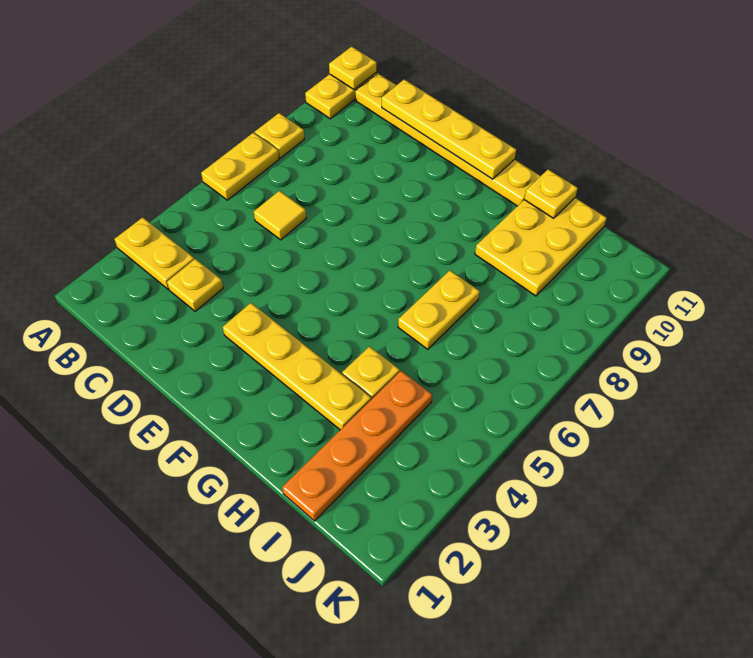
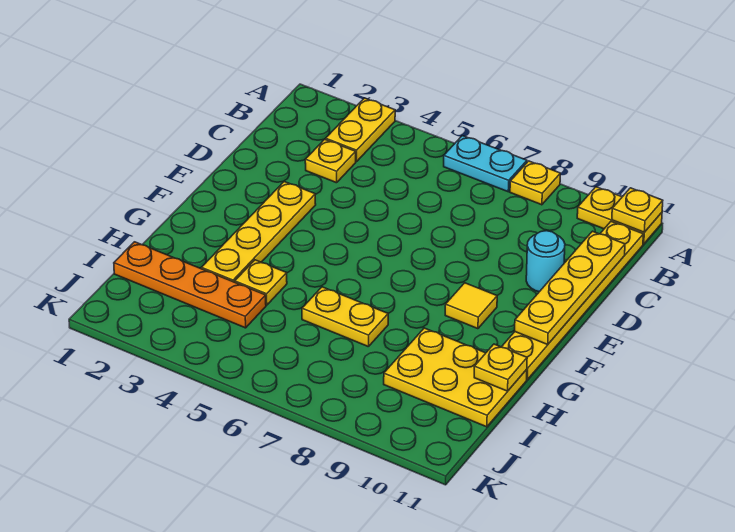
yellow 1x2 plate [201,133,279,200] -> cyan 1x2 plate [444,136,527,192]
yellow 1x1 tile [254,191,306,240] -> yellow 1x1 tile moved to [445,283,497,329]
none -> cyan 1x1 round brick [526,231,565,292]

